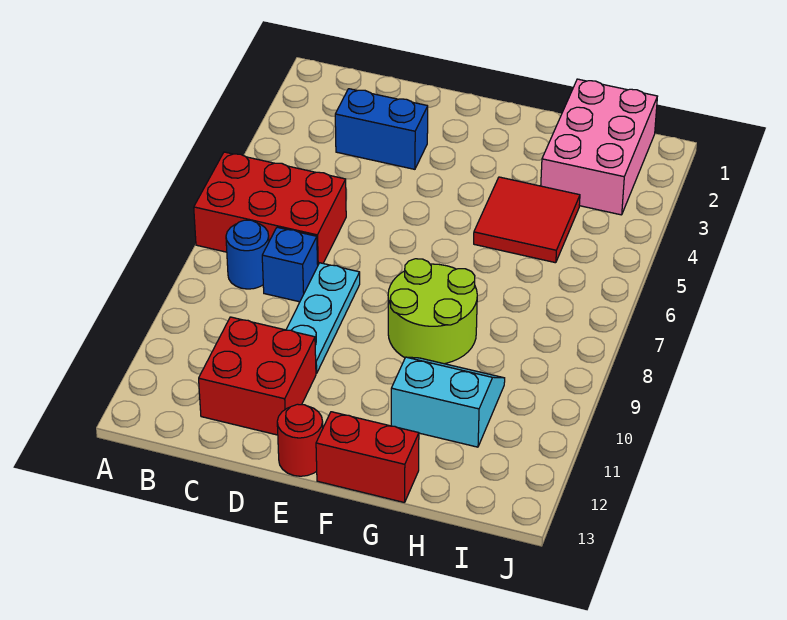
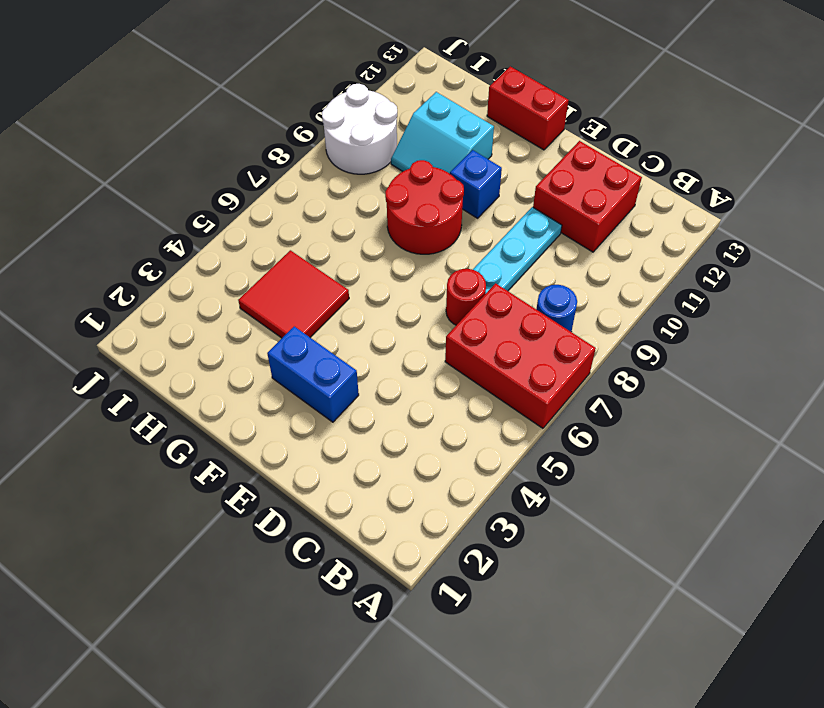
blue 1x2 brick [335,89,428,169] -> blue 1x2 brick moved to [267,326,359,422]
blue 1x1 brick [262,227,318,302] -> blue 1x1 brick moved to [450,150,502,218]
red 1x1 round brick [277,404,323,476] -> red 1x1 round brick moved to [446,269,486,325]
lime 2x2 round brick [388,259,477,364] -> red 2x2 round brick [385,160,464,254]
pink 2x3 brick [541,79,657,215] -> none
none -> white 2x2 round brick [322,84,397,174]

